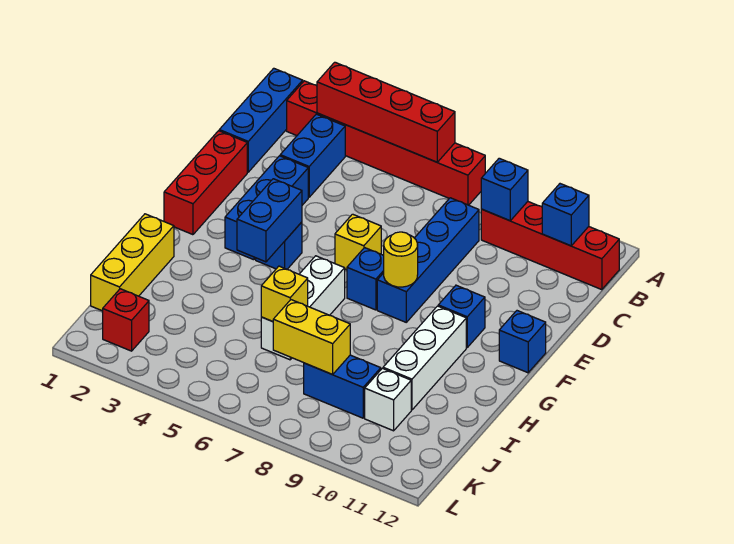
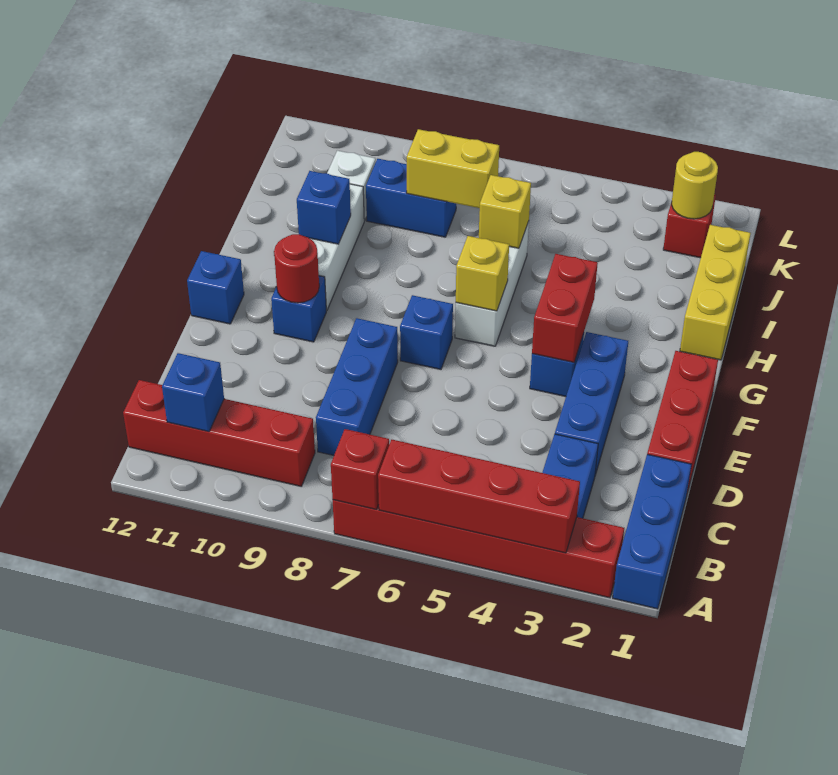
none -> red 1x1 brick [331,429,389,510]
blue 1x1 brick [481,158,528,221] -> blue 1x1 brick moved to [297,171,351,244]
blue 1x4 brick [377,198,479,322] -> blue 1x3 brick [316,318,398,455]
yellow 1x1 brick [335,214,381,270] -> yellow 1x1 brick moved to [456,236,509,311]
blue 1x2 brick [237,179,302,262] -> red 1x2 brick [532,254,598,362]
yellow 1x1 round brick [384,232,418,287] -> yellow 1x1 round brick moved to [672,152,718,219]
none -> red 1x1 round brick [274,234,319,303]

